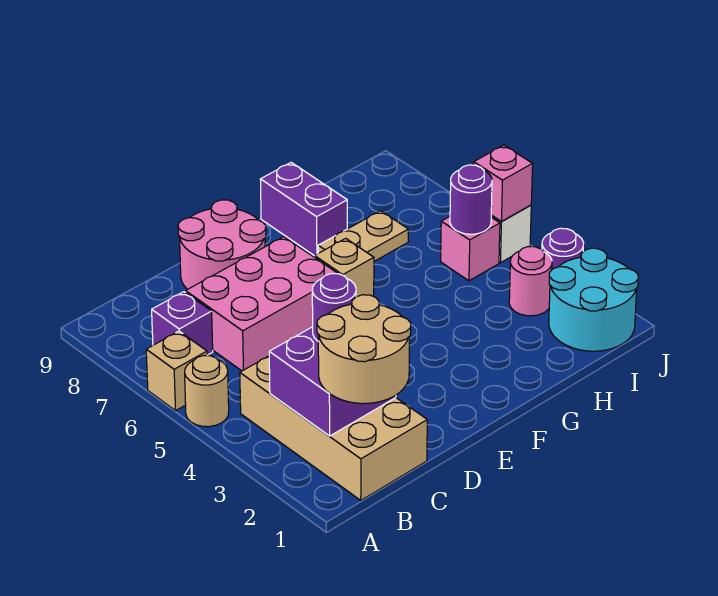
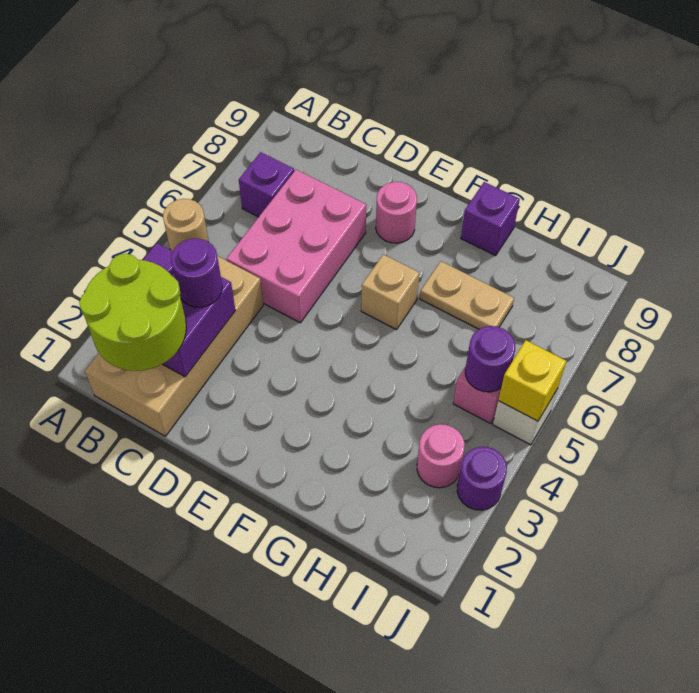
tan 1x1 brick [146,331,207,411] -> none
tan 2x2 round brick [317,295,411,404] -> lime 2x2 round brick [79,254,186,371]
pink 2x3 brick [186,237,338,371] -> pink 2x3 brick turned to [227,170,366,323]
pink 2x2 round brick [178,200,266,290] -> pink 1x1 round brick [376,182,417,243]
purple 1x2 brick [260,163,347,256] -> purple 1x1 brick [461,182,520,256]
cyan 2x2 round brick [549,248,638,351] -> none
pink 1x1 brick [474,145,533,221] -> yellow 1x1 brick [498,340,566,421]

